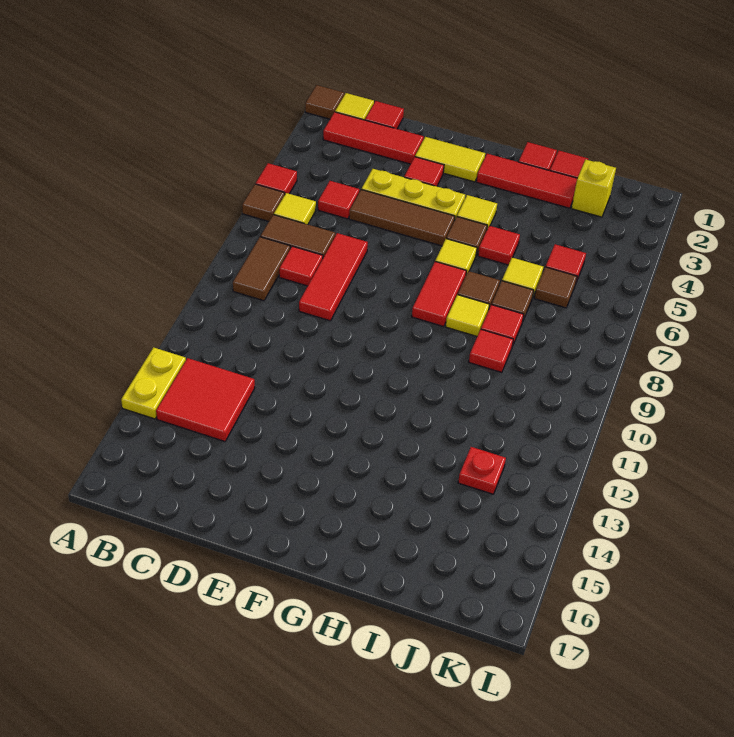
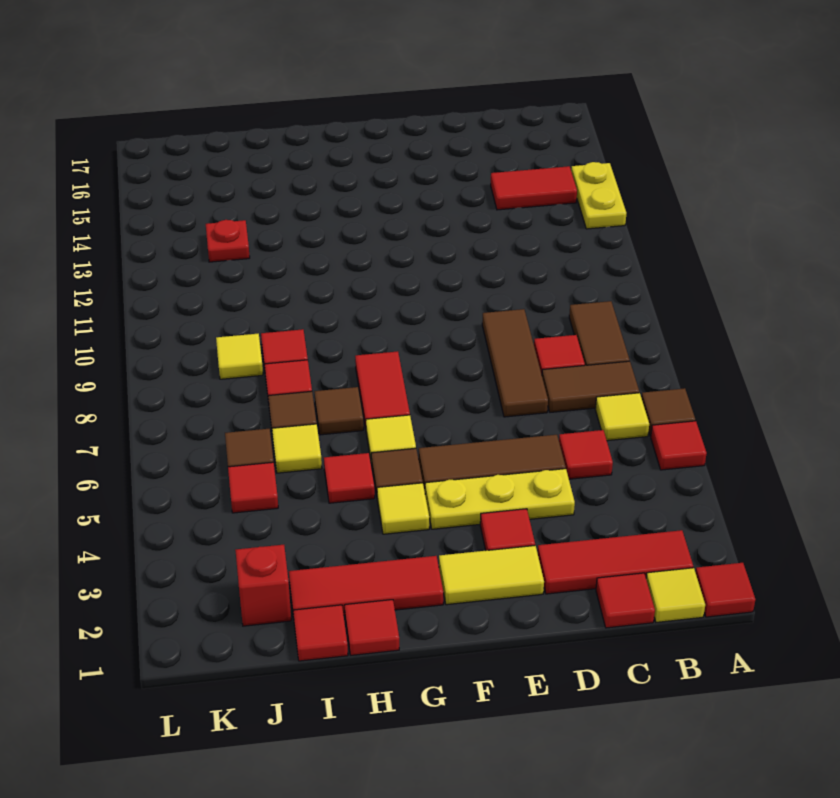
brown 1x1 tile [305,85,344,119] -> red 1x1 tile [696,563,755,617]
red 2x2 tile [156,358,255,441] -> red 1x2 tile [491,166,577,210]
red 1x3 tile [299,233,368,321] -> brown 1x3 tile [482,309,548,417]
yellow 1x1 tile [446,295,490,336] -> yellow 1x1 tile moved to [216,334,263,379]
yellow 1x1 brick [571,160,616,217] -> red 1x1 brick [235,545,291,626]

